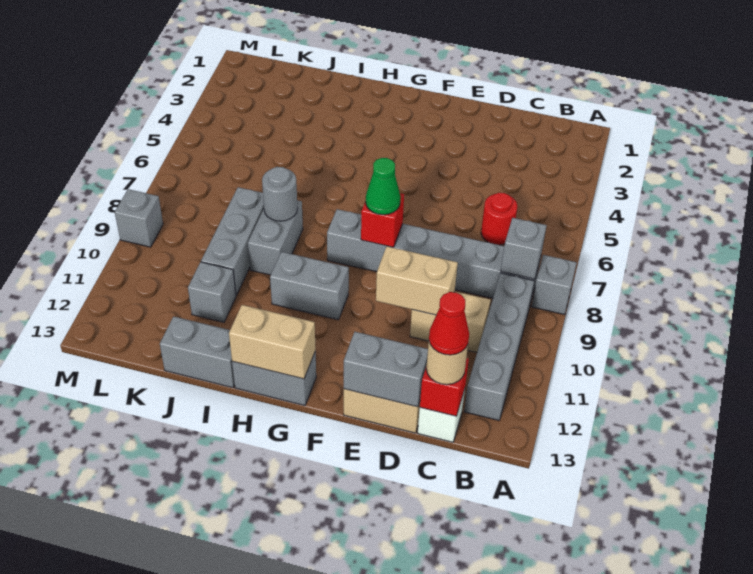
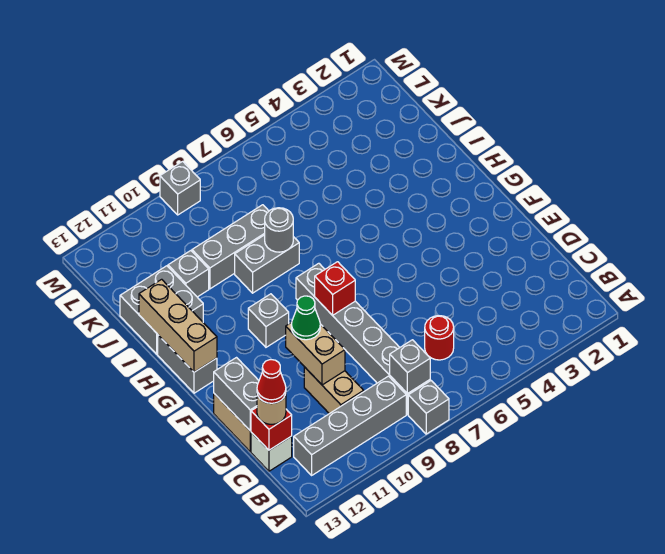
green 1x1 cone [366,158,401,215] -> green 1x1 cone moved to [291,296,320,340]
grey 1x2 brick [270,252,349,320] -> grey 1x1 brick [248,294,289,347]
tan 1x2 brick [229,305,315,379] -> tan 1x3 brick [139,279,217,372]
grey 1x2 brick [160,317,235,388] -> grey 2x2 brick [120,266,203,354]

